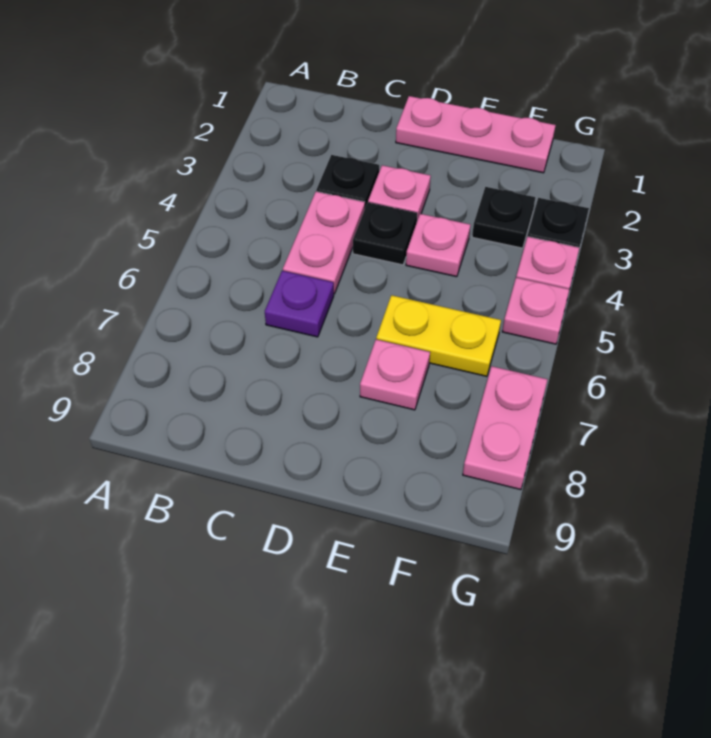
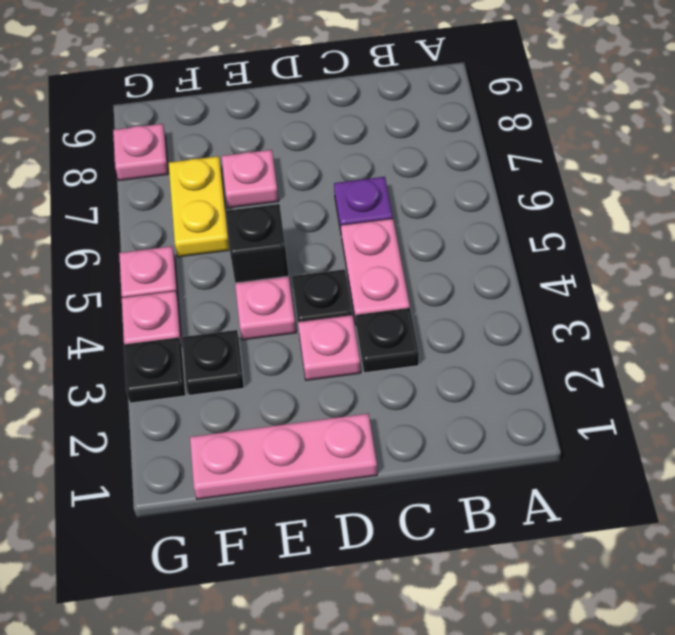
none -> black 1x1 brick [226,204,289,283]
yellow 1x2 plate [376,295,501,376] -> yellow 1x2 plate turned to [169,156,230,257]
pink 1x2 plate [463,366,548,490] -> pink 1x1 plate [113,124,168,180]

